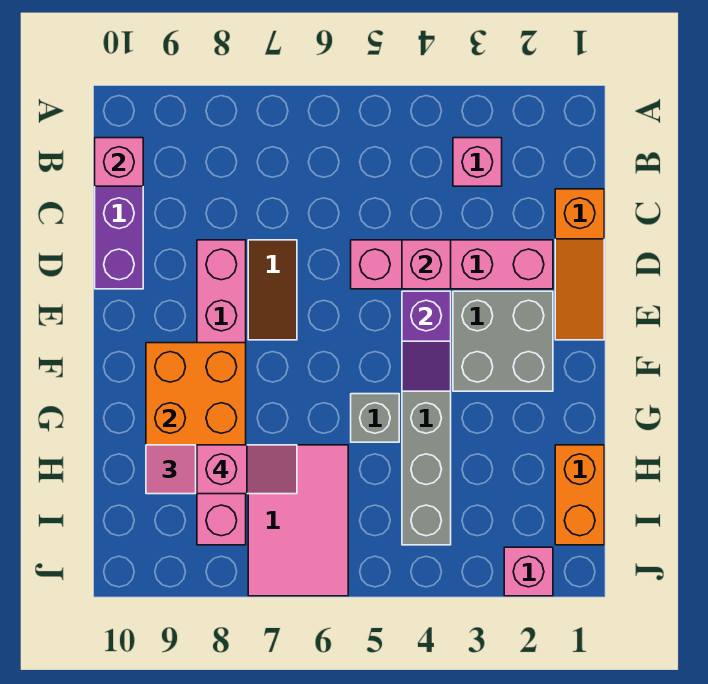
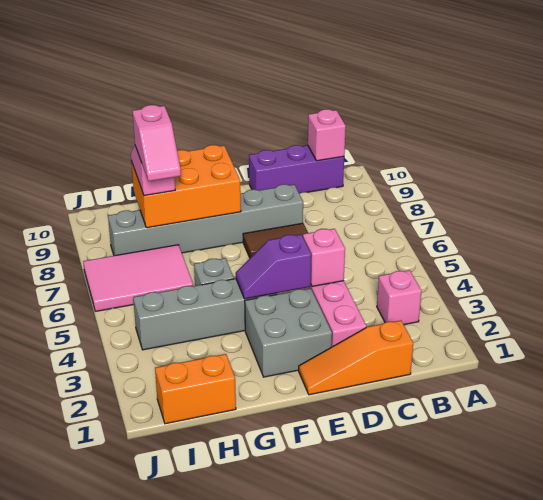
pink 1x6 brick [197,240,246,545] -> grey 1x6 brick [108,184,303,256]
pink 1x1 brick [504,547,553,596] -> none

